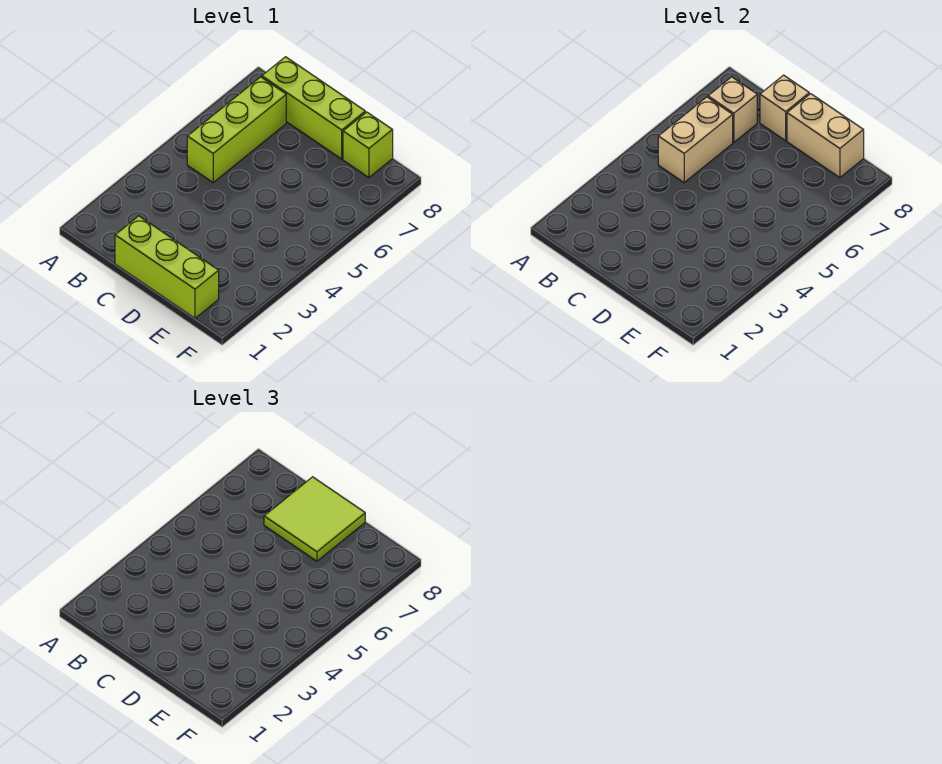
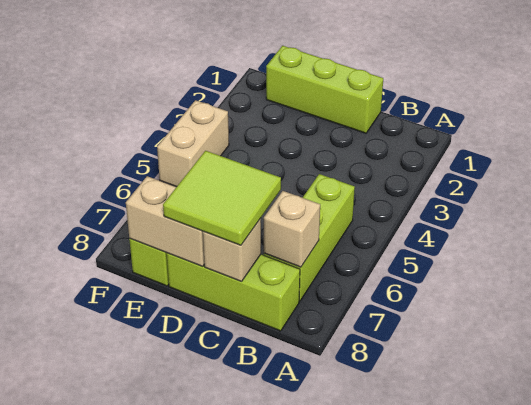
tan 1x2 brick [658,97,733,183] -> tan 1x2 brick moved to [157,100,229,187]

